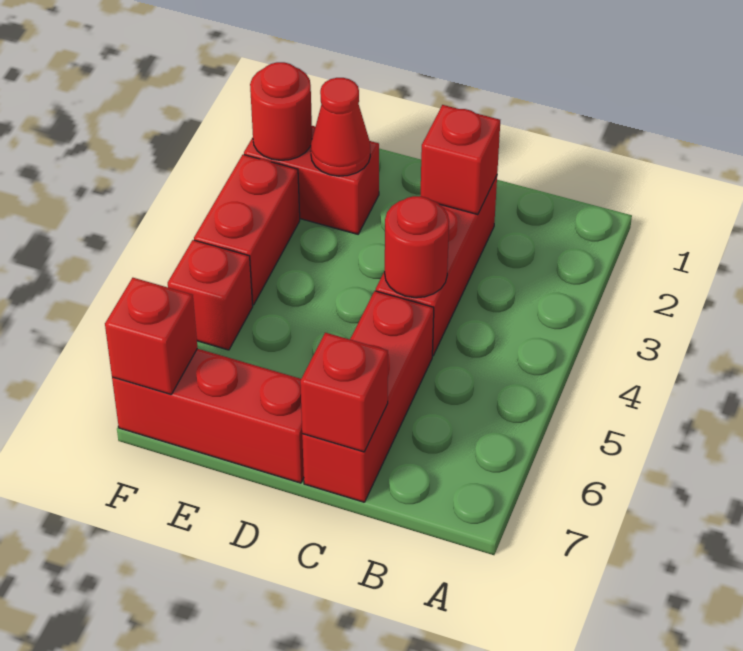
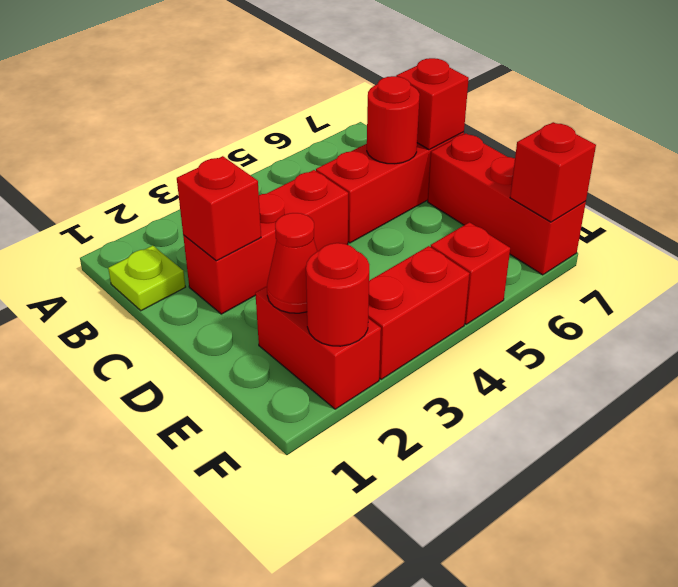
none -> lime 1x1 plate [108,245,185,311]
red 1x1 round brick [385,196,449,298] -> red 1x1 round brick moved to [367,76,420,164]

